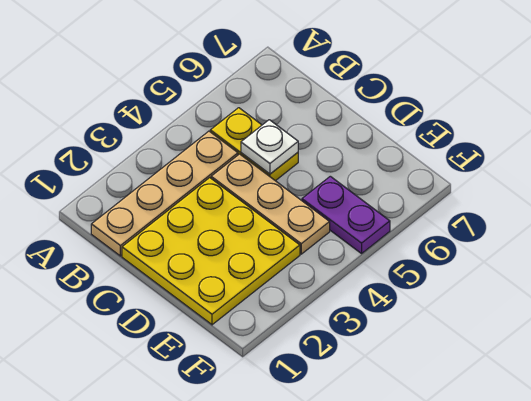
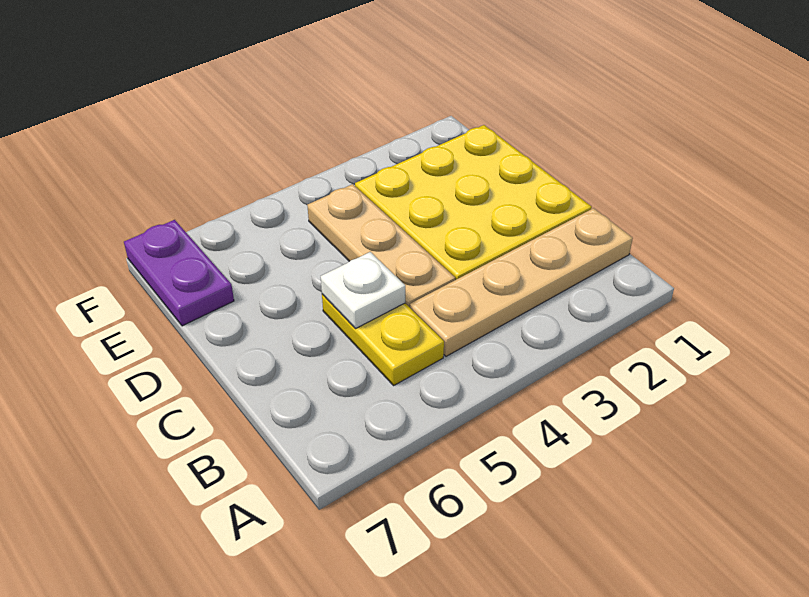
purple 1x2 plate [302,176,390,254] -> purple 1x2 plate moved to [124,220,234,326]

